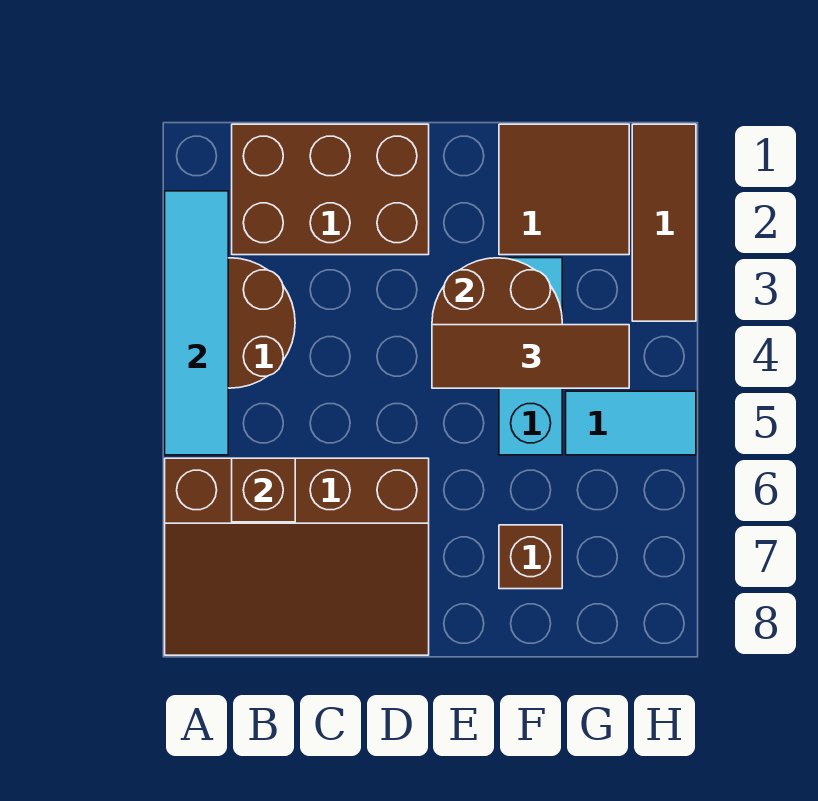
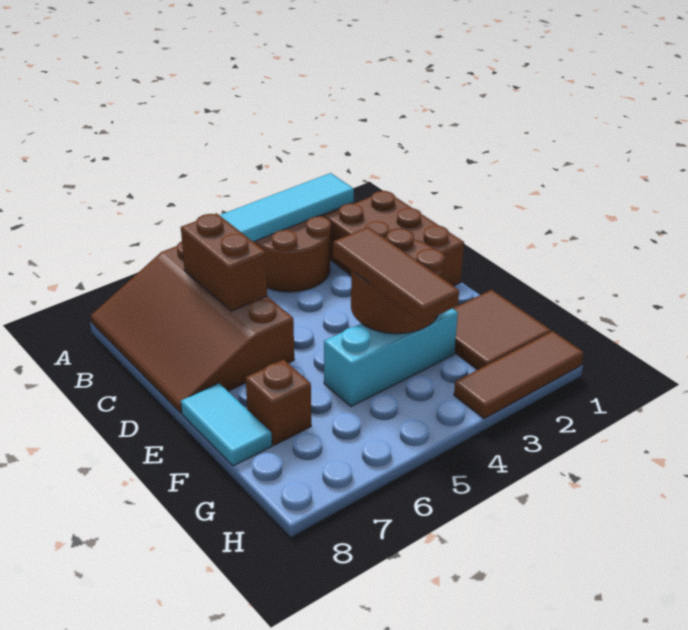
brown 1x1 brick [232,458,295,522] -> brown 1x2 brick [181,213,267,311]
cyan 1x2 tile [566,391,696,455] -> cyan 1x2 tile moved to [181,383,272,466]

